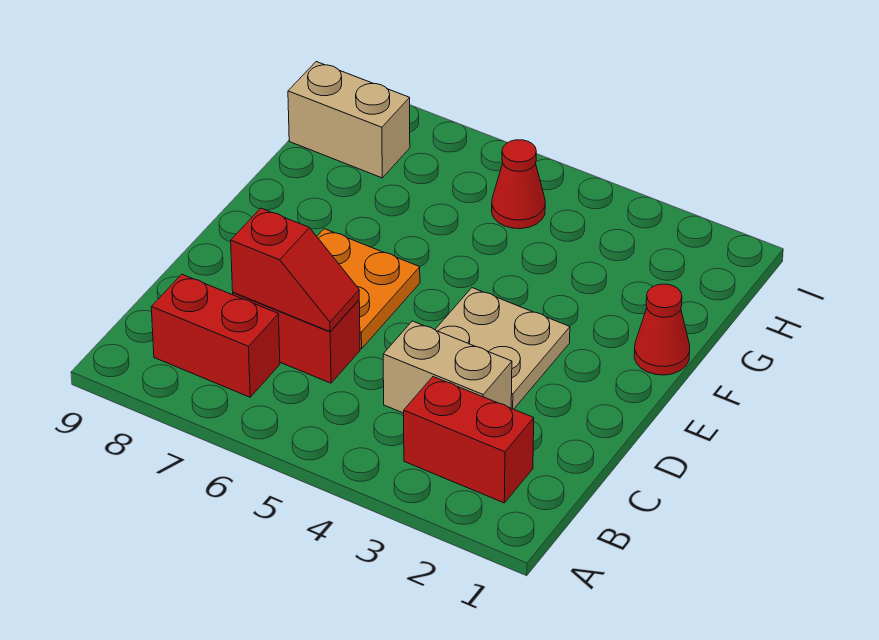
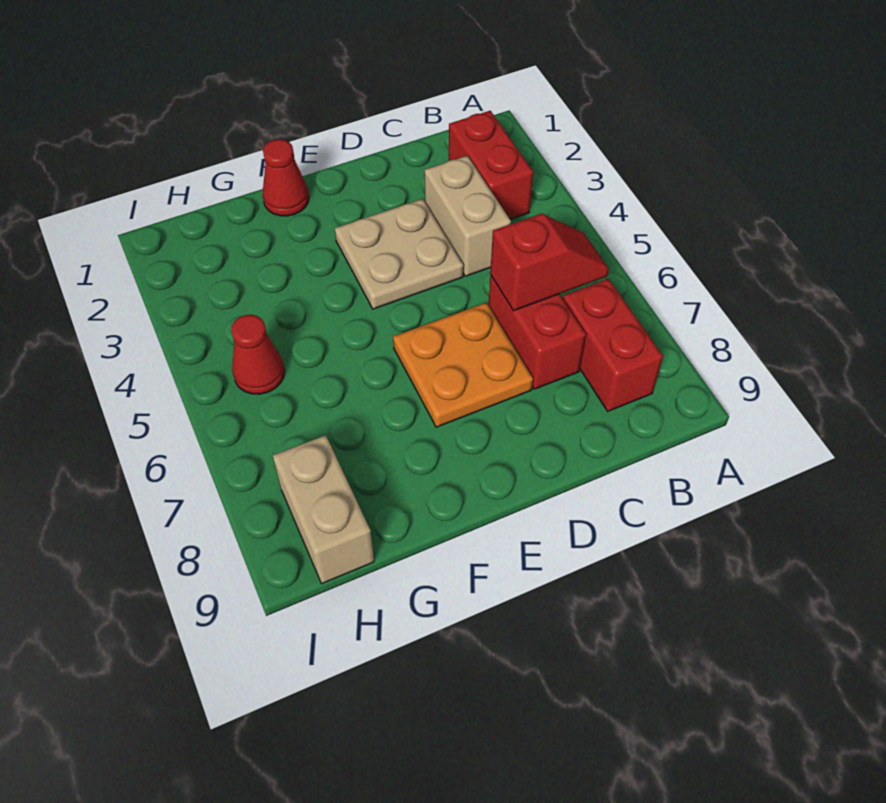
red 1x2 slope [231,208,359,332] -> red 1x2 slope turned to [490,214,609,311]

